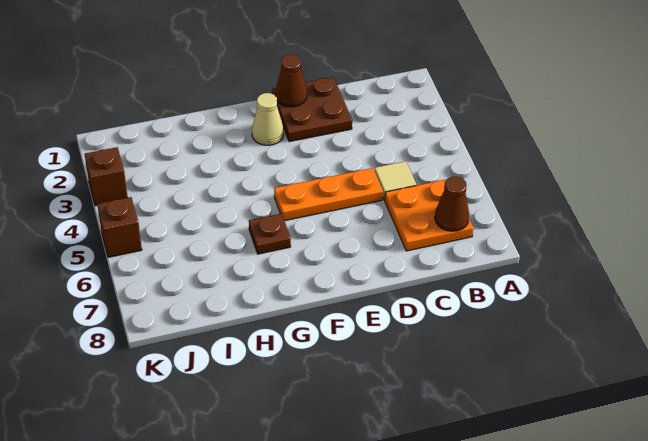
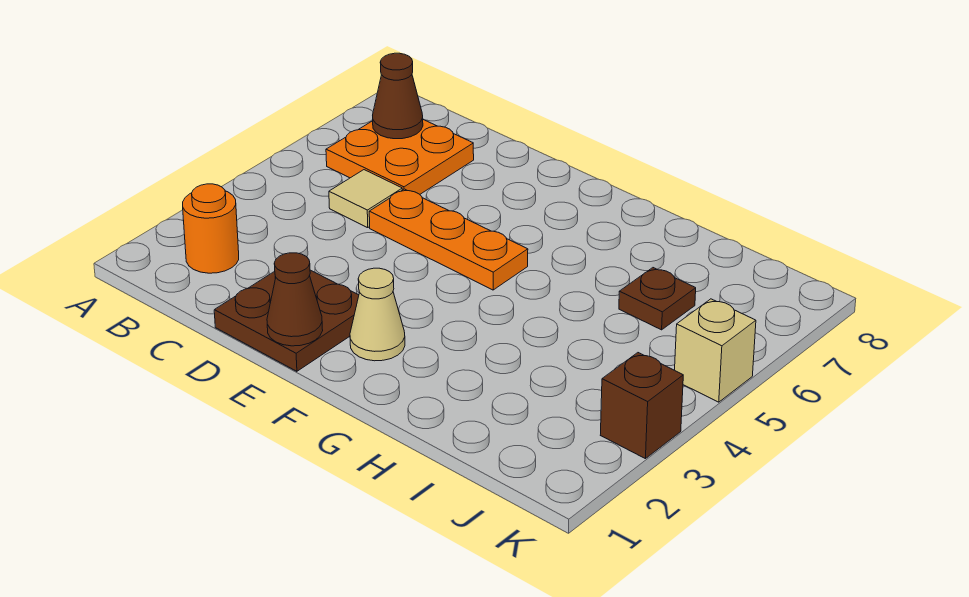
none -> orange 1x1 round brick [183,184,239,273]
brown 1x1 plate [249,214,291,254] -> brown 1x1 plate moved to [619,268,696,330]
brown 1x1 brick [97,197,142,257] -> tan 1x1 brick [675,299,756,402]

